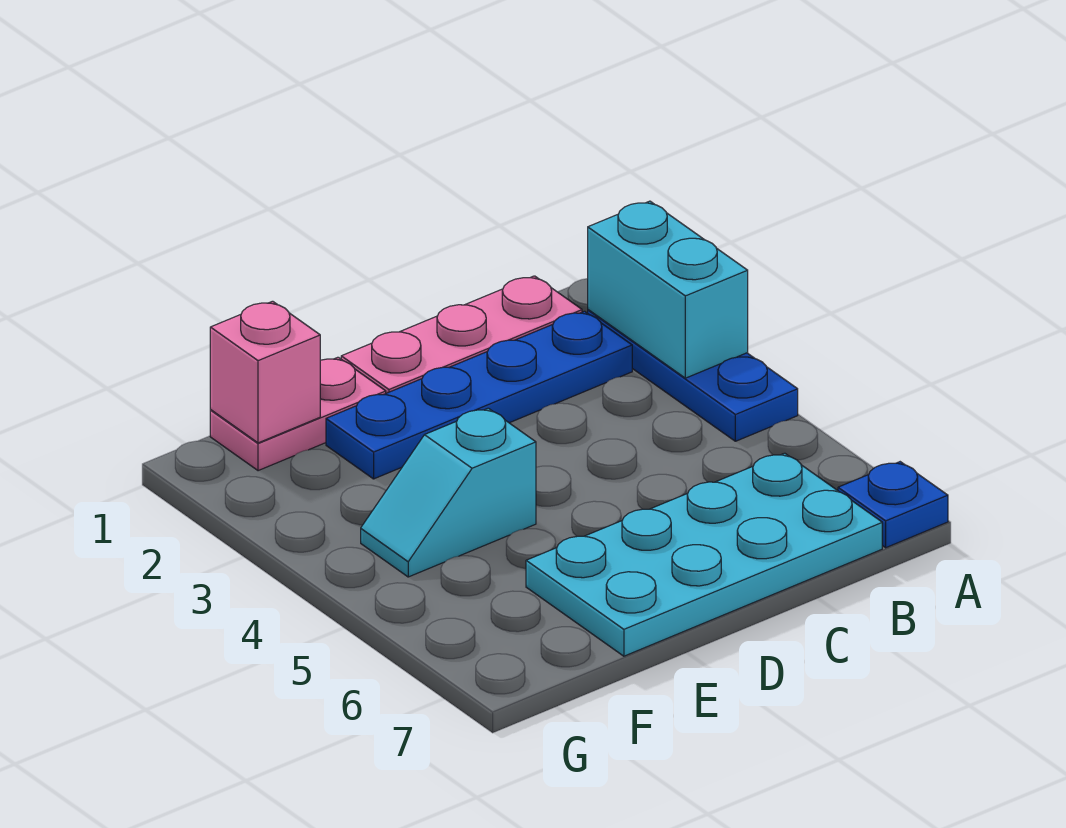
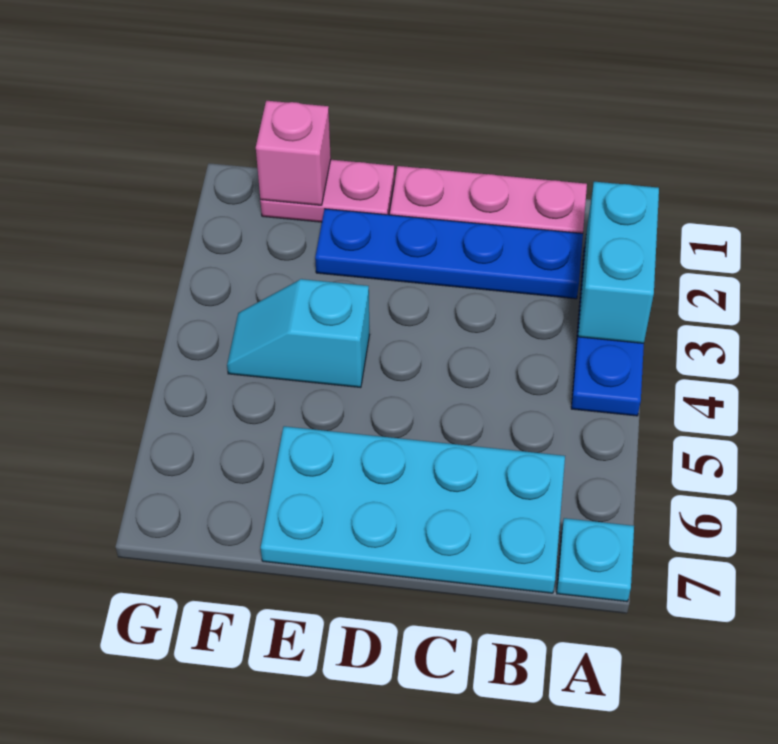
blue 1x1 plate [838,462,948,548] -> cyan 1x1 plate [557,518,634,602]

